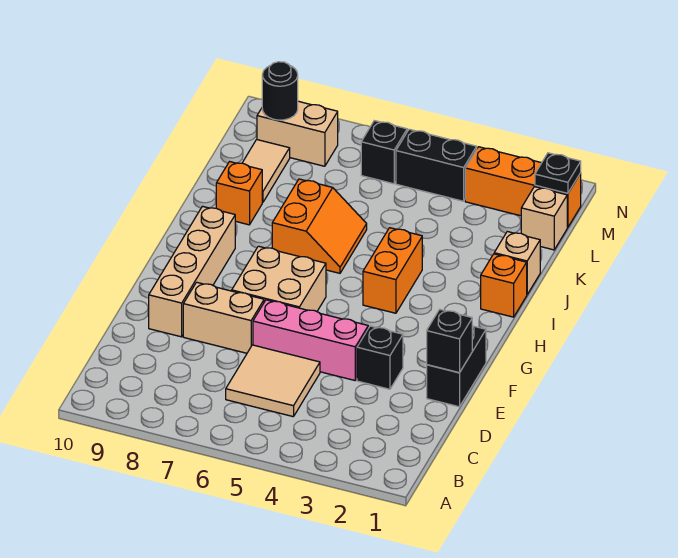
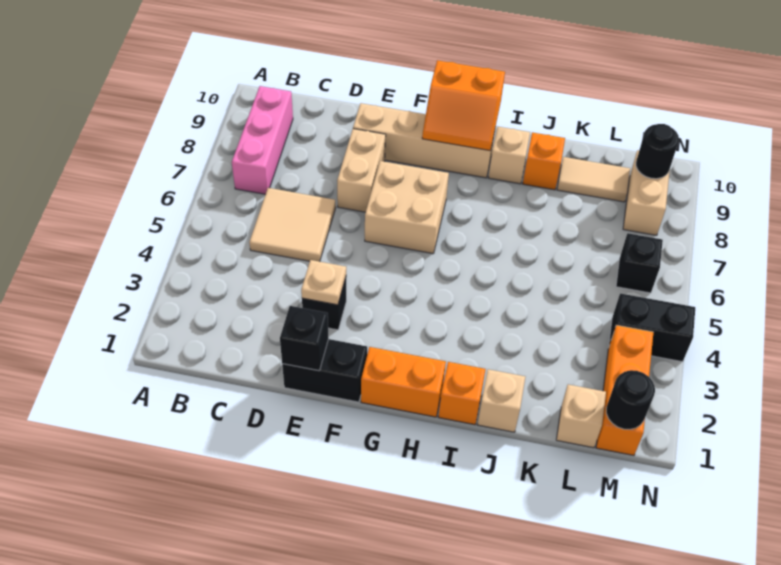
none -> tan 1x1 plate [301,260,346,305]
pink 1x3 brick [253,300,368,380] -> pink 1x3 brick moved to [232,86,293,194]
orange 1x2 brick [363,228,422,313] -> orange 1x2 brick moved to [361,347,446,417]
orange 2x2 slope [272,179,367,273] -> orange 2x2 slope moved to [422,60,505,151]
none -> tan 1x1 brick [488,127,530,184]
black 1x1 plate [535,153,581,193] -> black 1x1 round brick [606,370,655,429]
black 1x2 brick [396,129,477,201] -> black 1x2 brick turned to [609,293,695,362]

